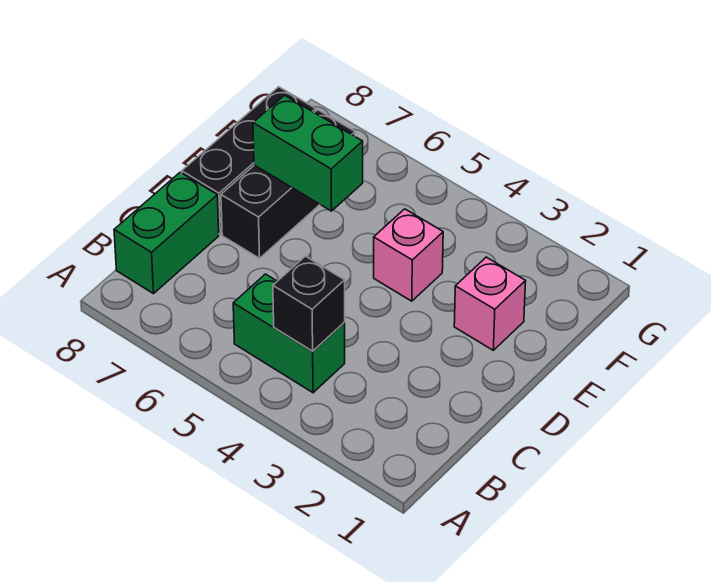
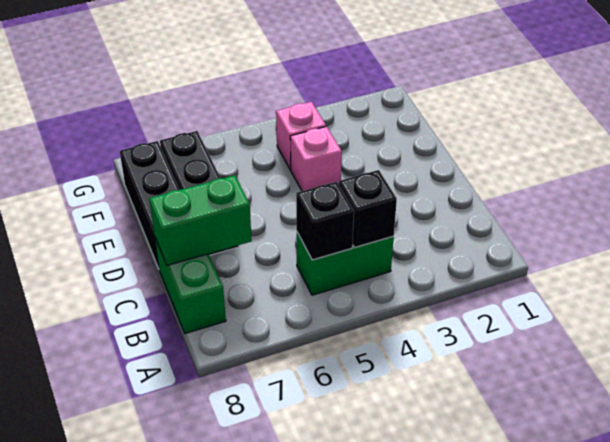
none -> black 1x1 brick [296,182,354,260]
pink 1x1 brick [454,257,526,350] -> pink 1x1 brick moved to [276,102,326,170]
green 1x2 brick [253,95,363,211] -> green 1x2 brick moved to [149,175,252,265]

